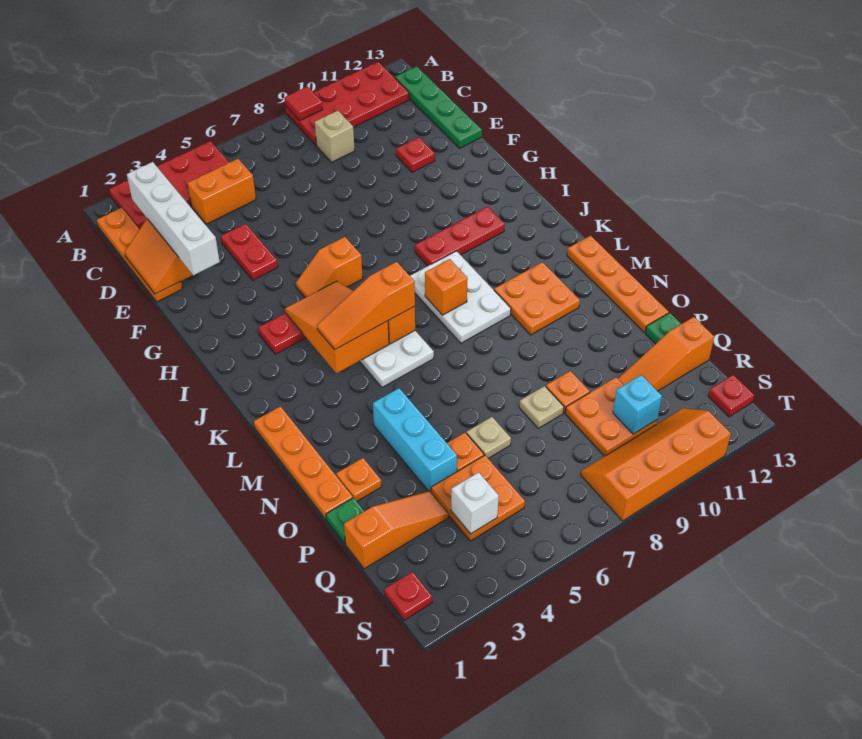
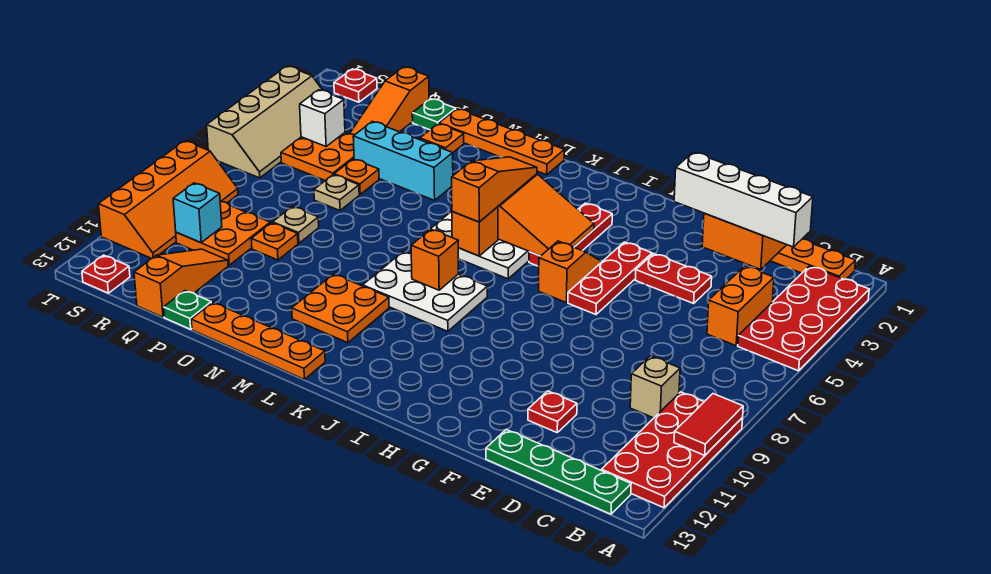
red 1x1 tile [285,86,323,120] -> red 1x2 tile [674,394,743,455]
red 1x3 plate [415,207,505,266] -> red 1x3 plate moved to [568,242,652,315]
none -> tan 2x4 slope [207,66,322,178]

